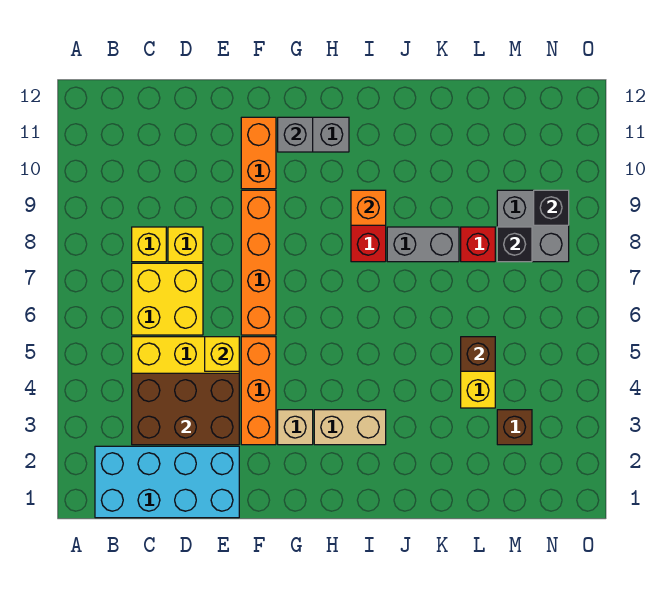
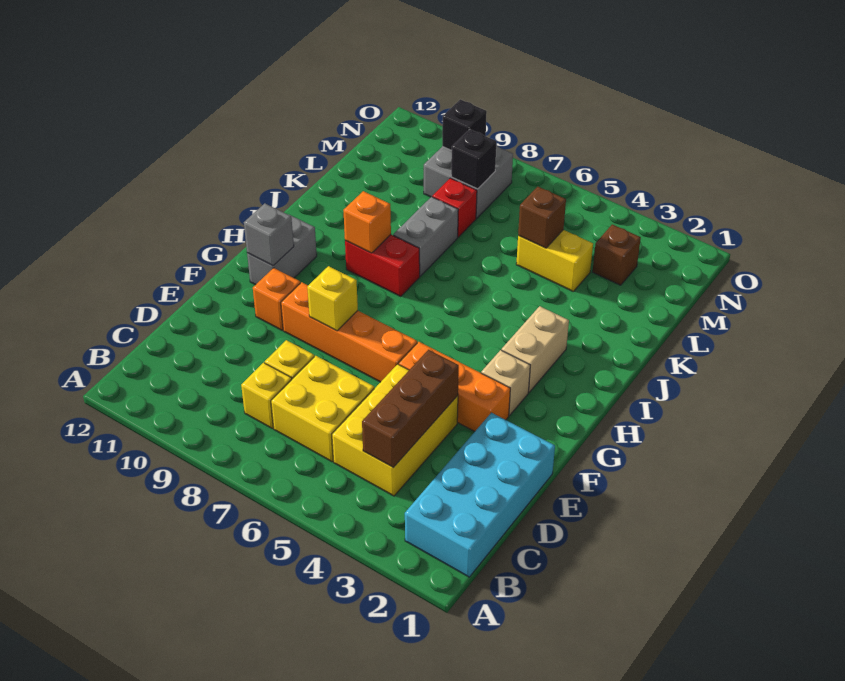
brown 2x3 brick [132,373,239,445] -> brown 1x3 brick [362,350,459,468]
yellow 1x1 brick [205,337,239,371] -> yellow 1x1 brick moved to [307,266,358,331]
orange 1x2 brick [241,117,276,189] -> orange 1x1 brick [253,268,300,330]

